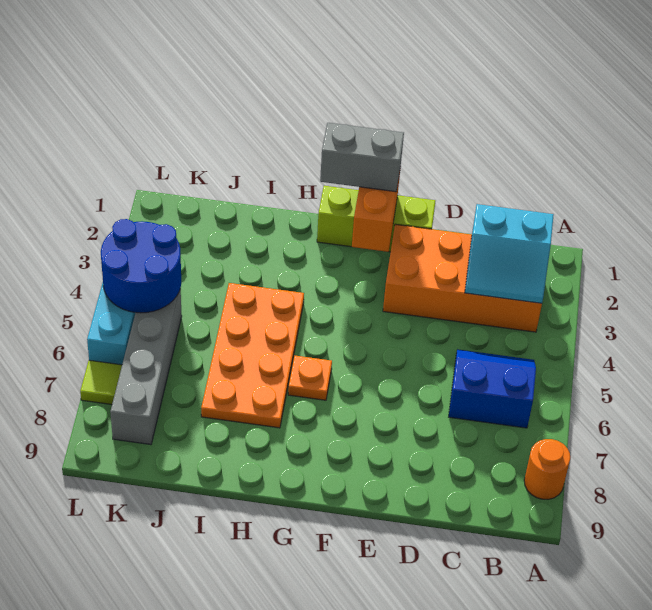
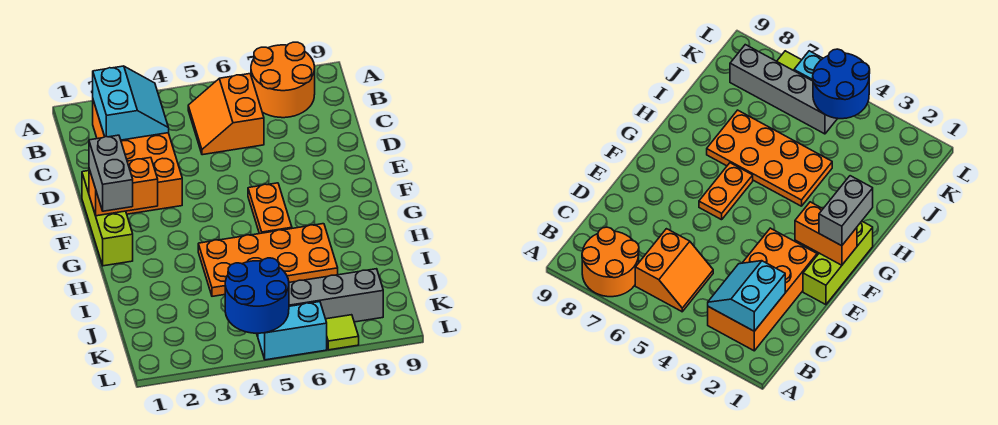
orange 1x1 round brick [524,439,570,499] -> orange 2x2 round brick [251,42,315,118]
blue 2x2 slope [449,349,536,428] -> orange 2x2 slope [188,74,264,155]
orange 1x1 plate [288,356,332,400] -> orange 1x2 plate [248,183,292,234]

